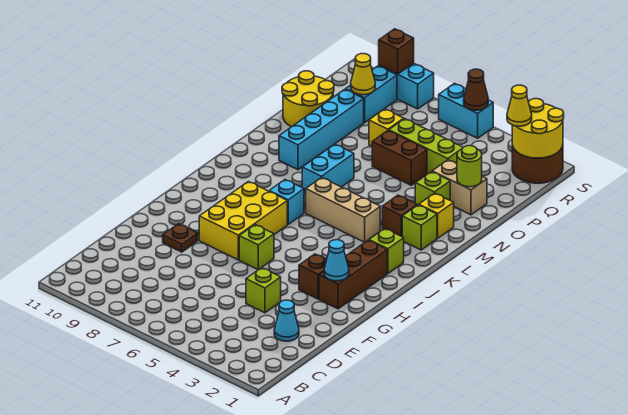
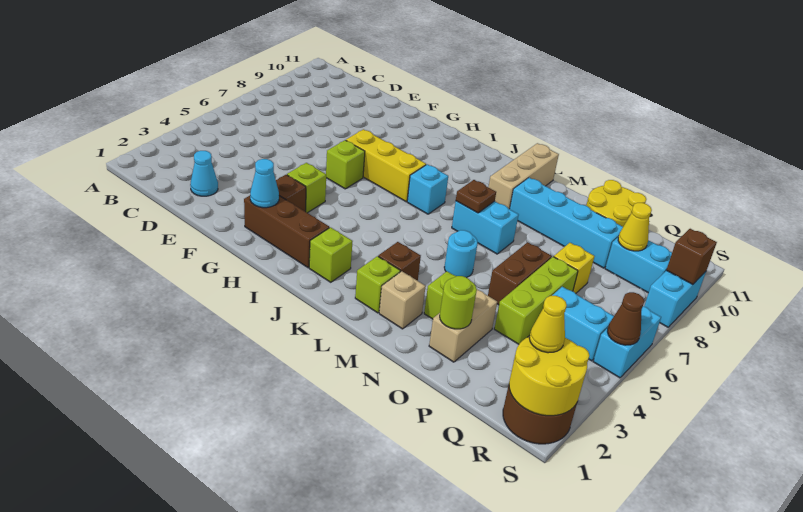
lime 1x1 brick [246,268,281,313] -> lime 1x1 brick moved to [287,163,326,213]
brown 1x1 plate [163,224,198,252] -> brown 1x1 plate moved to [456,180,496,213]
yellow 2x3 brick [199,182,287,260] -> yellow 1x3 brick [346,129,426,202]
tan 1x3 brick [306,177,380,242] -> tan 1x3 brick moved to [488,143,559,209]
yellow 1x1 brick [419,193,454,238] -> tan 1x1 brick [379,271,426,329]
none -> cyan 1x1 round brick [444,230,478,278]
none -> cyan 1x2 brick [552,287,614,361]

